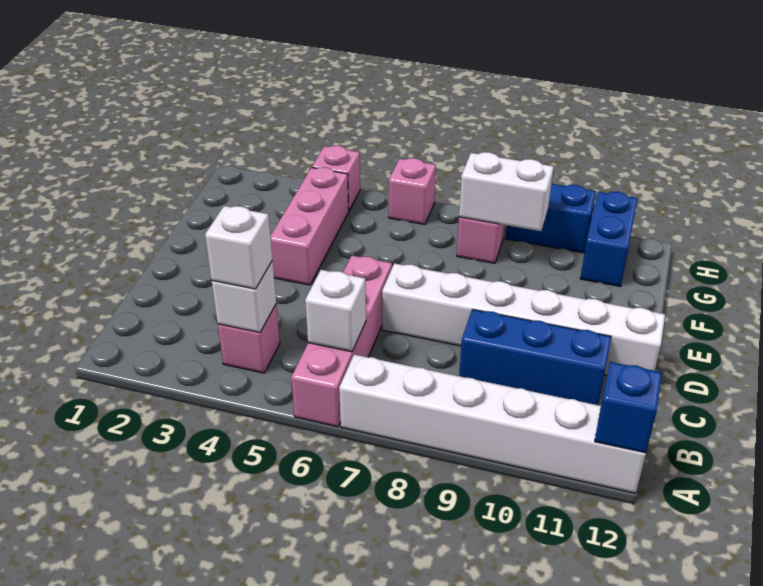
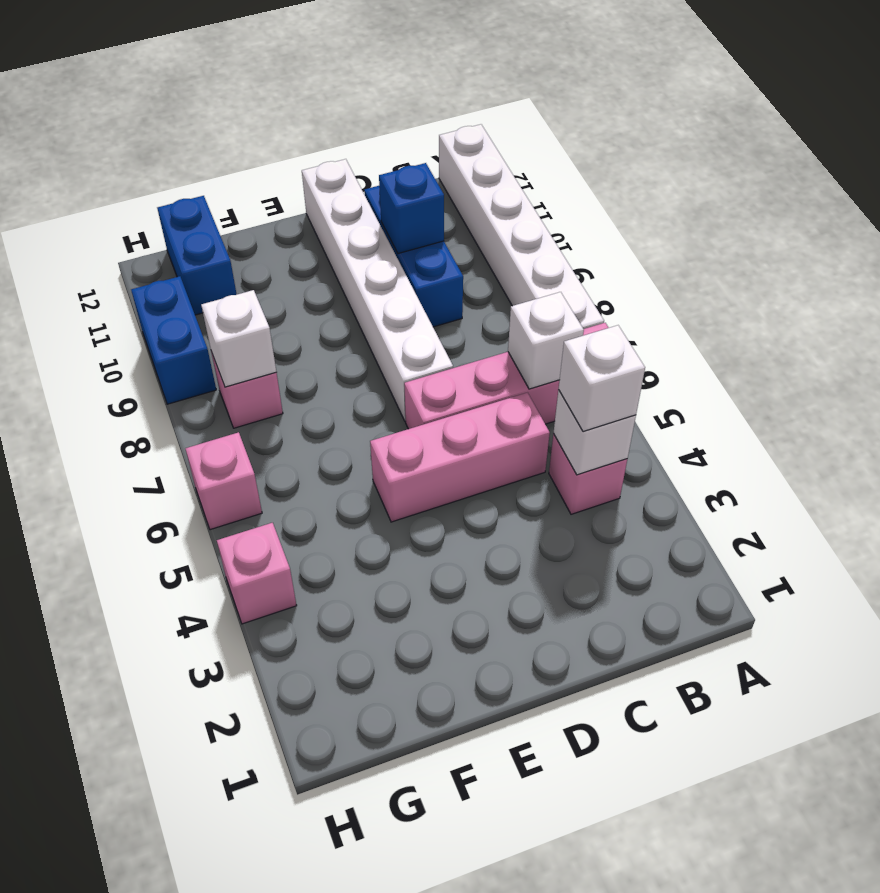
blue 1x1 brick [595,362,662,453] -> blue 1x1 brick moved to [379,163,444,254]
pink 1x3 brick [270,167,349,285] -> pink 1x3 brick moved to [370,393,550,522]
white 1x2 brick [459,152,554,231] -> white 1x1 brick [201,290,276,387]
blue 1x2 brick [580,192,638,287] -> blue 1x2 brick turned to [157,196,237,315]

